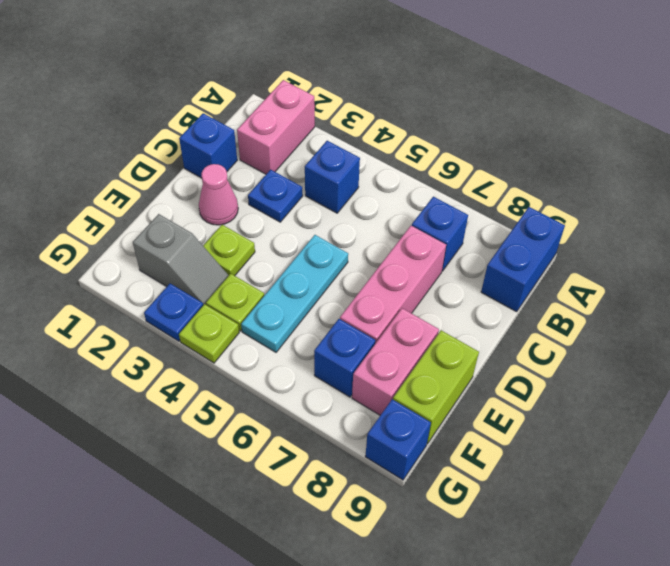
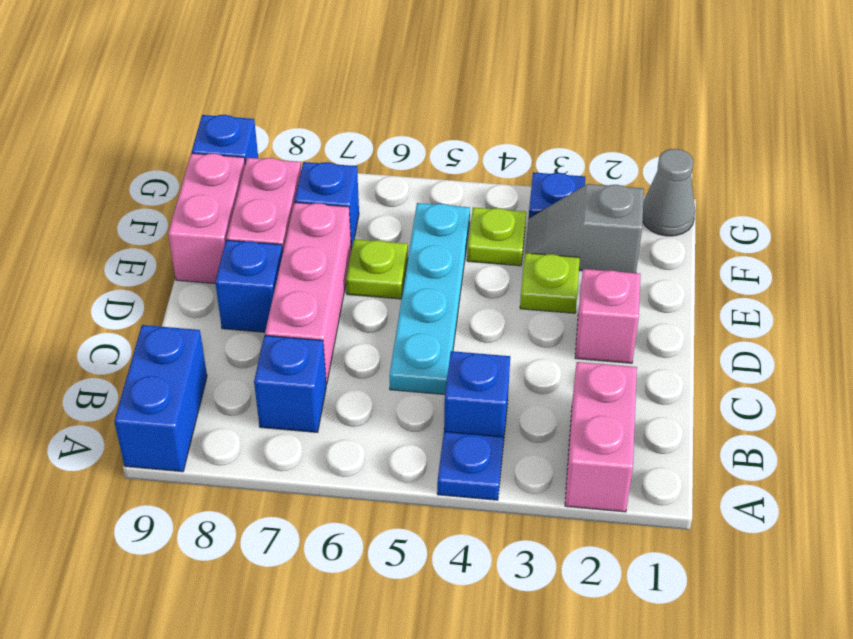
blue 1x1 brick [179,113,237,178] -> blue 1x1 brick moved to [215,240,283,332]
blue 1x1 plate [248,170,303,222] -> blue 1x1 plate moved to [437,432,504,500]
pink 1x1 cone [199,164,238,225] -> pink 1x1 brick [575,269,640,363]
cyan 1x3 plate [241,235,348,352] -> cyan 1x4 plate [389,203,470,395]
lime 1x2 brick [393,330,479,444] -> pink 1x2 brick [168,153,245,284]
none -> grey 1x1 cone [643,149,695,236]
lime 1x1 plate [179,304,239,363] -> lime 1x1 plate moved to [346,239,408,299]

